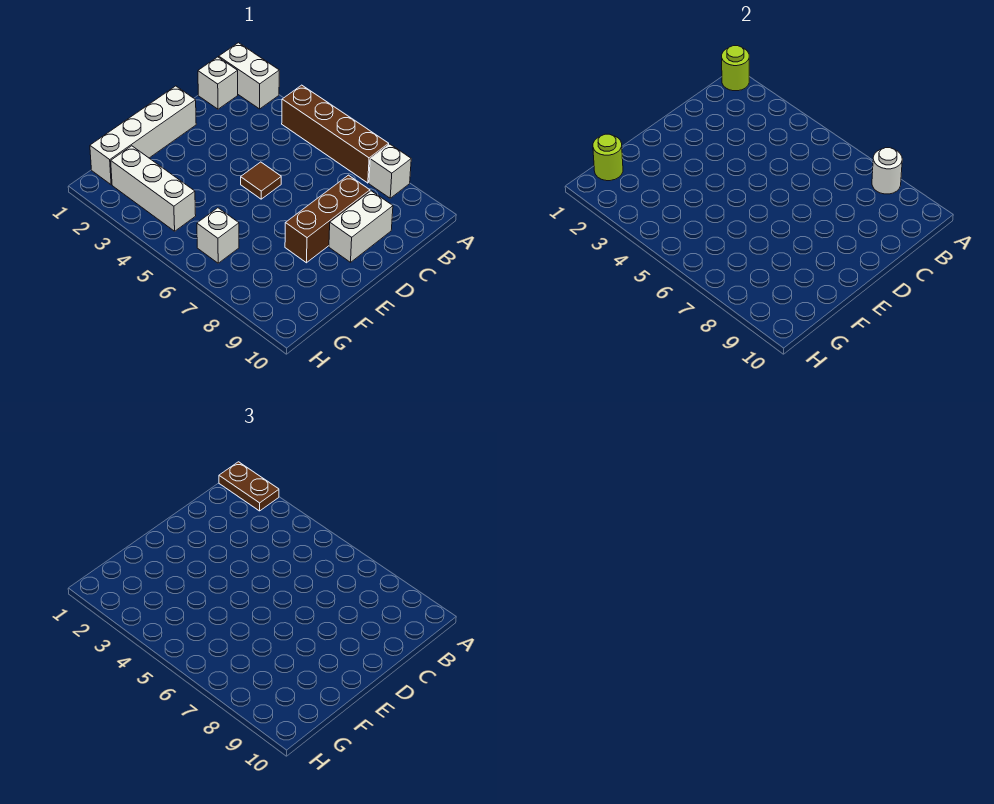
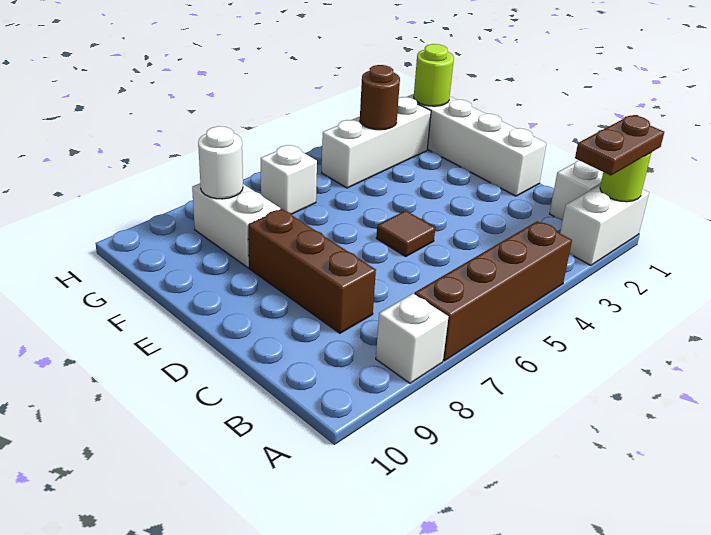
white 1x1 round brick [872,148,902,194] -> white 1x1 round brick moved to [198,126,243,199]
white 1x2 brick [329,191,393,262] -> white 1x2 brick moved to [192,183,280,267]
none -> brown 1x1 round brick [360,65,400,130]

